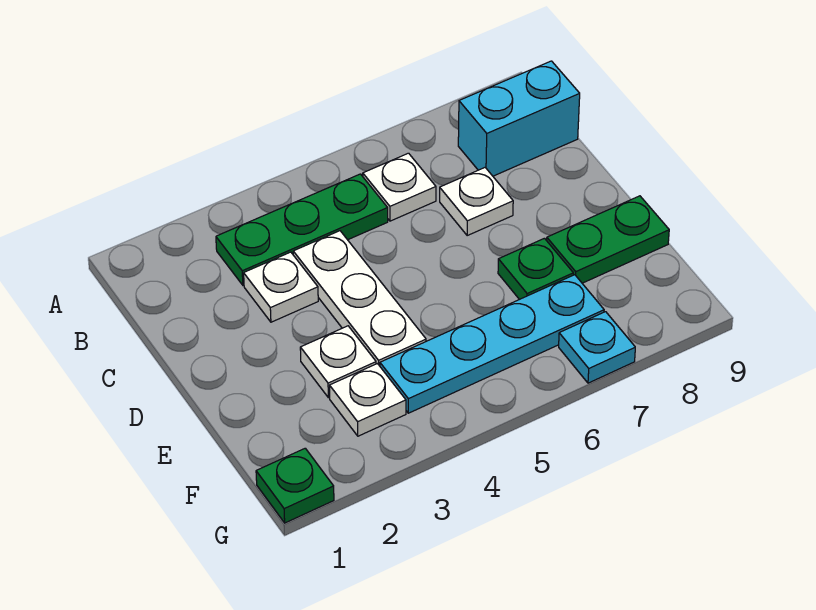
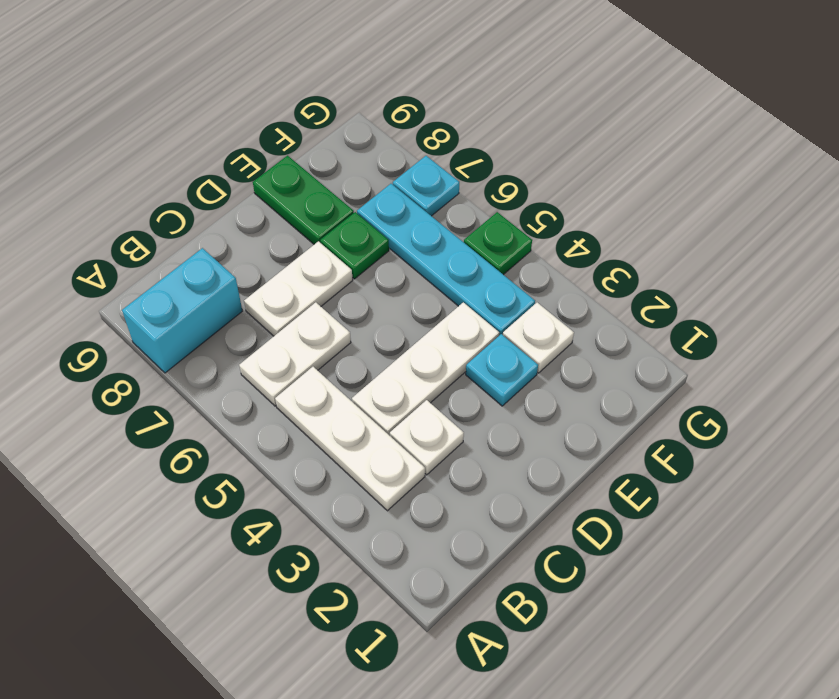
green 1x3 plate [216,174,388,285] -> white 1x3 plate [275,367,425,511]
white 1x1 plate [363,153,436,221] -> white 1x2 plate [239,302,351,406]
cyan 1x2 brick [458,61,580,176] -> cyan 1x2 brick turned to [122,248,242,373]
white 1x1 plate [440,168,513,235] -> white 1x2 plate [244,241,353,336]
white 1x1 plate [300,326,376,398] -> cyan 1x1 plate [466,334,538,406]
green 1x1 plate [256,448,334,523] -> green 1x1 plate moved to [464,212,532,275]

